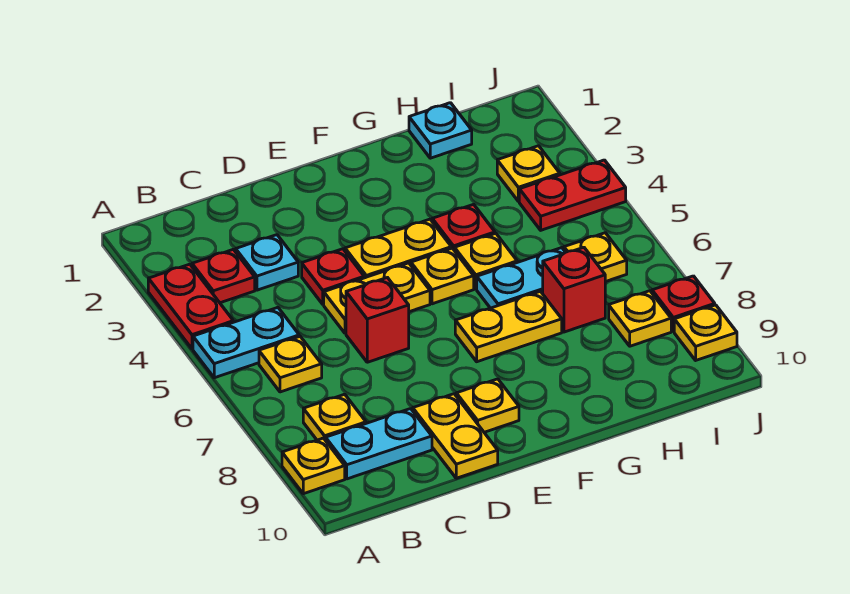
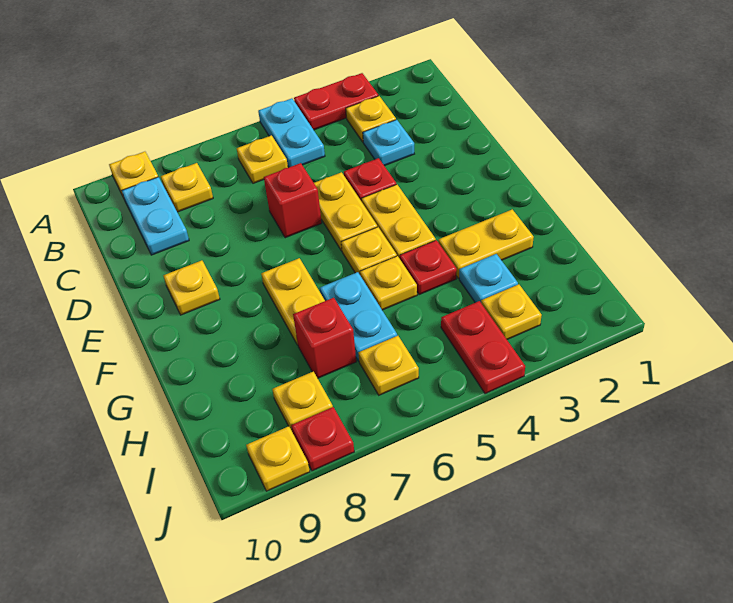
red 1x1 plate [192,249,255,303] -> yellow 1x1 plate [346,96,396,142]
yellow 1x2 plate [413,394,498,478] -> yellow 1x2 plate moved to [438,209,534,278]
cyan 1x1 plate [409,103,472,158] -> cyan 1x1 plate moved to [459,254,518,303]

